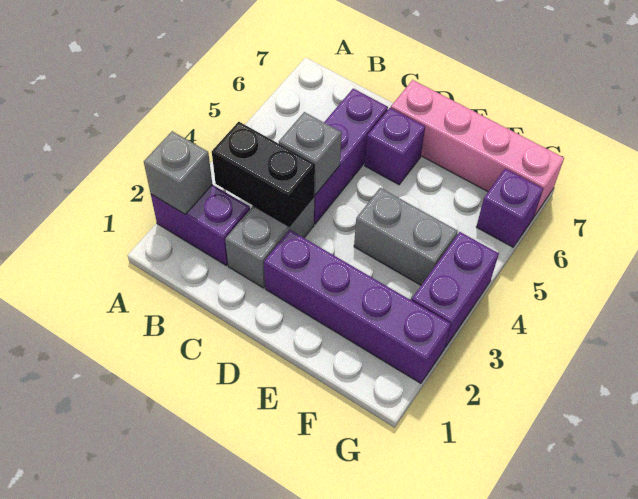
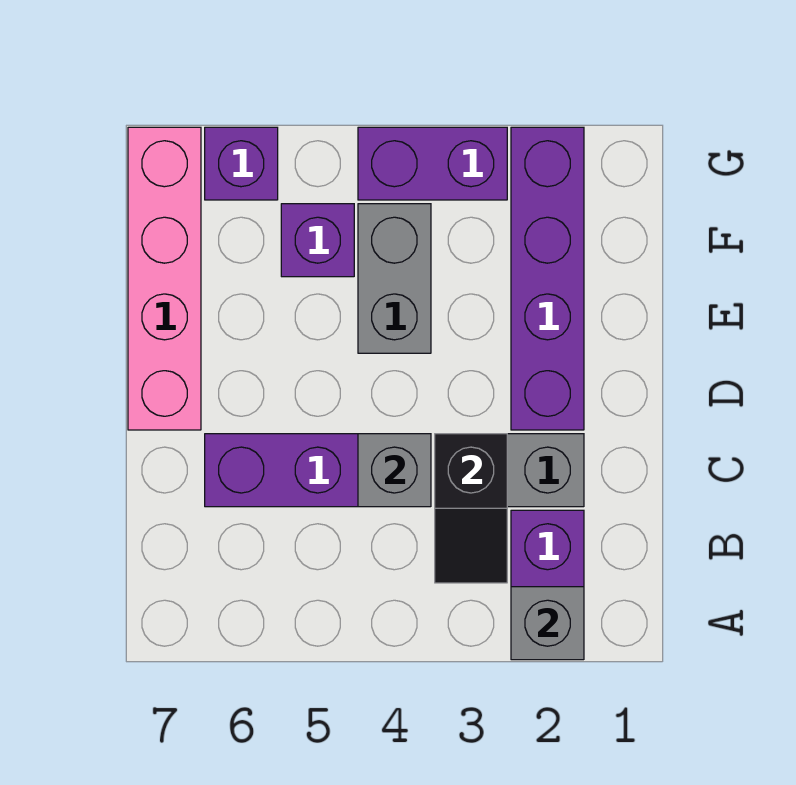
black 1x2 brick [212,122,315,226] -> black 1x2 slope [435,434,507,583]
purple 1x1 brick [365,108,425,185] -> purple 1x1 brick moved to [281,204,354,277]

